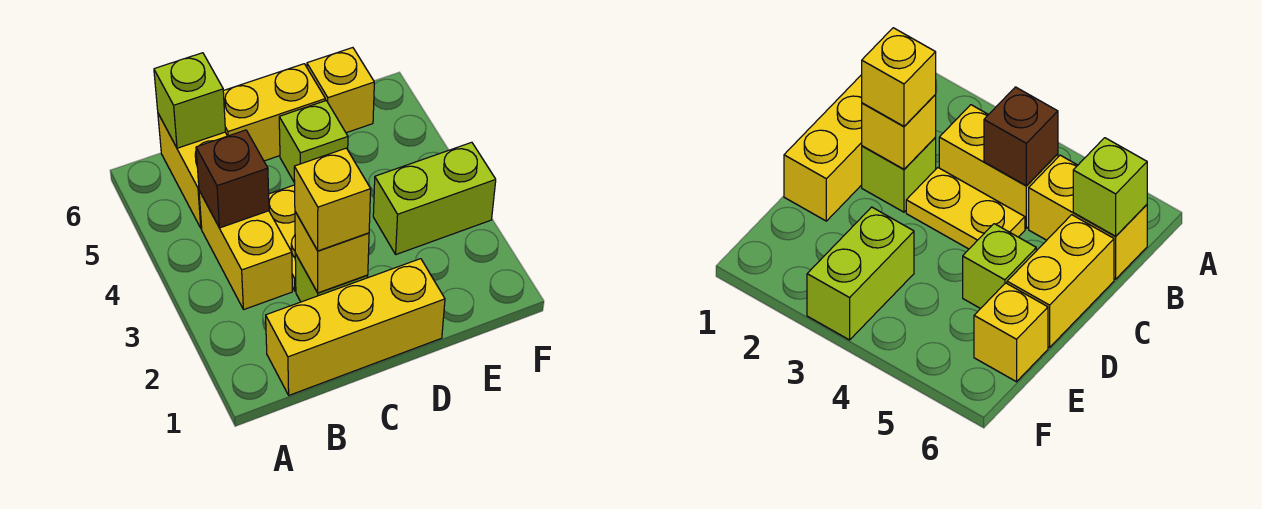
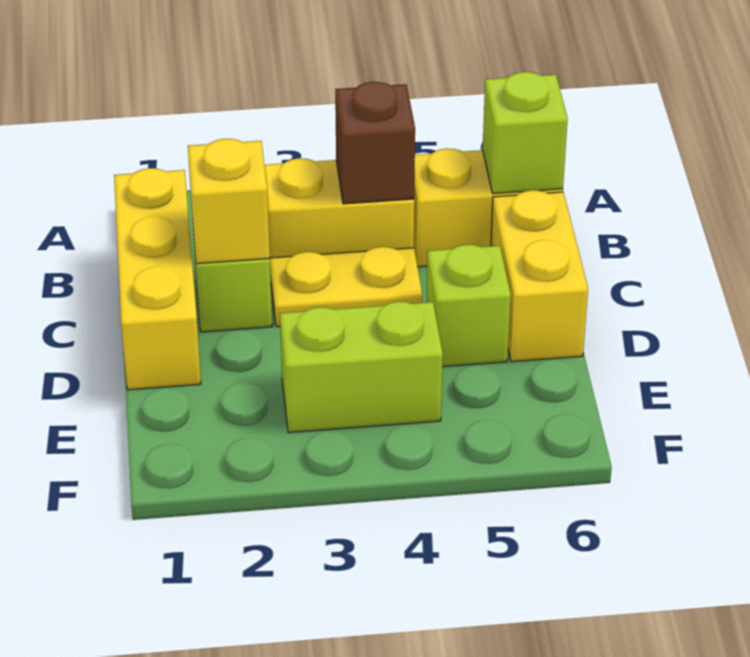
yellow 1x1 brick [294,148,371,251] -> none
lime 1x2 brick [373,142,496,254] -> lime 1x2 brick turned to [280,301,443,433]
yellow 1x1 brick [307,48,374,133] -> none

